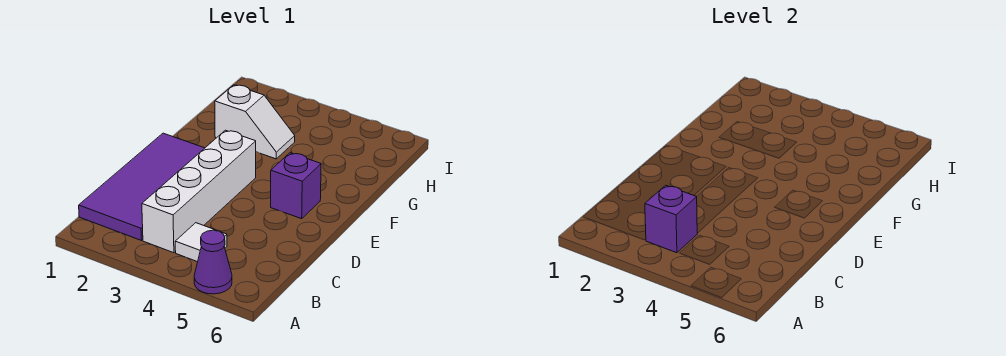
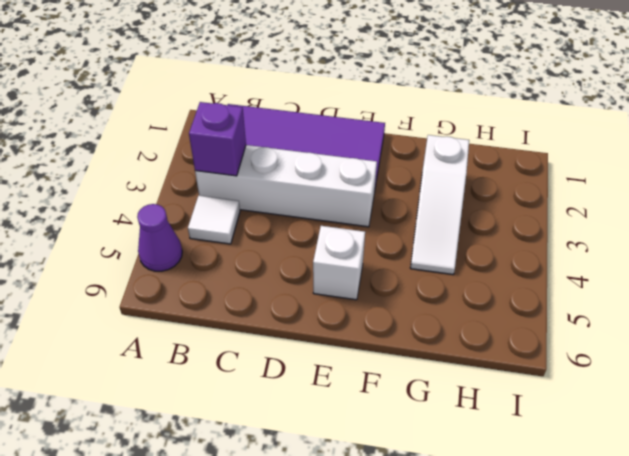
purple 1x1 brick [271,153,321,219] -> white 1x1 brick [313,226,365,300]
white 1x2 slope [215,85,295,159] -> white 1x3 slope [410,135,469,274]

